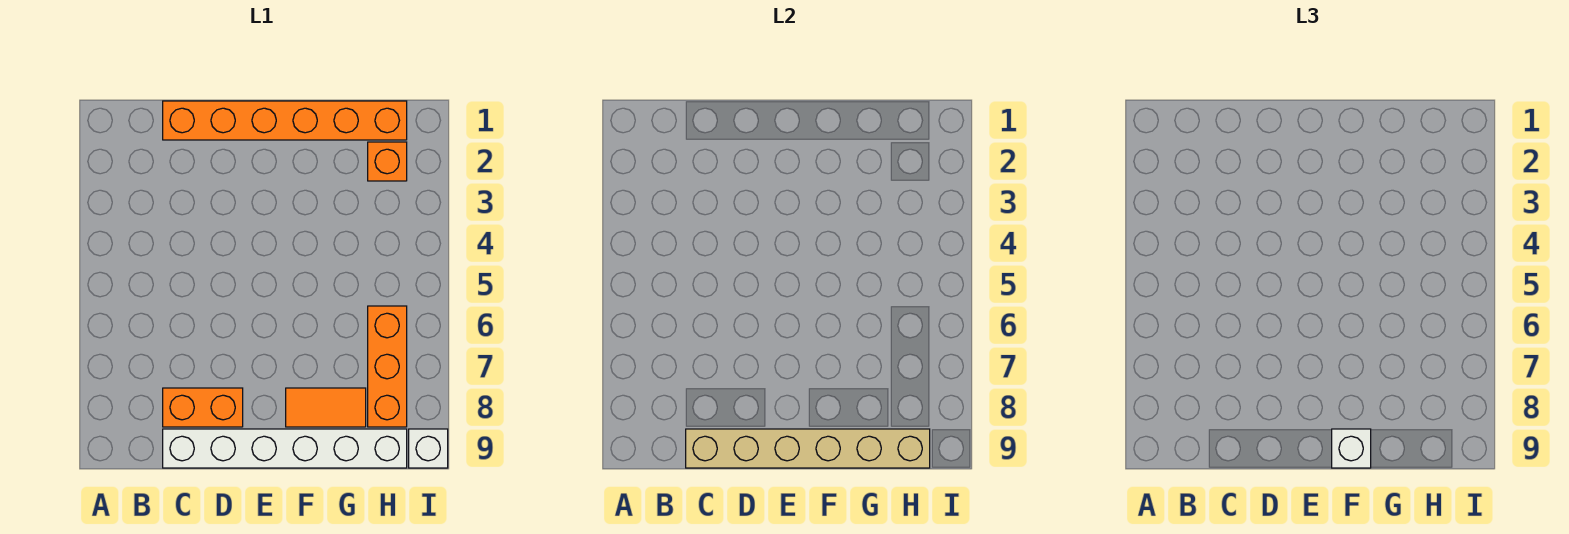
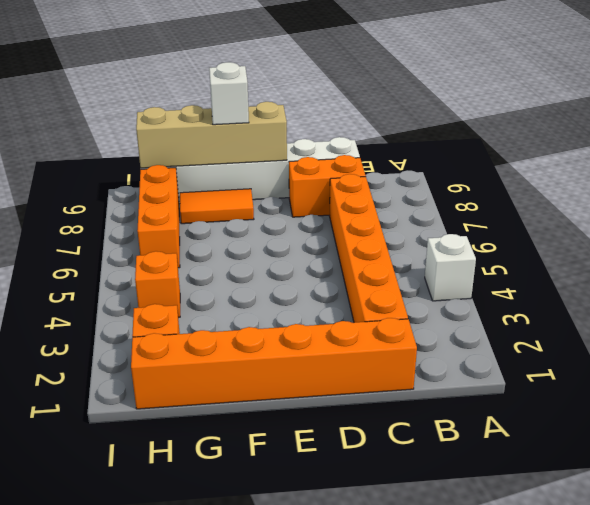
none -> orange 1x6 brick [329,174,408,323]
tan 1x6 brick [686,429,930,468] -> tan 1x4 brick [136,102,287,168]
none -> orange 1x1 brick [135,251,180,318]
white 1x1 brick [409,429,448,468] -> white 1x1 brick moved to [425,234,476,301]

